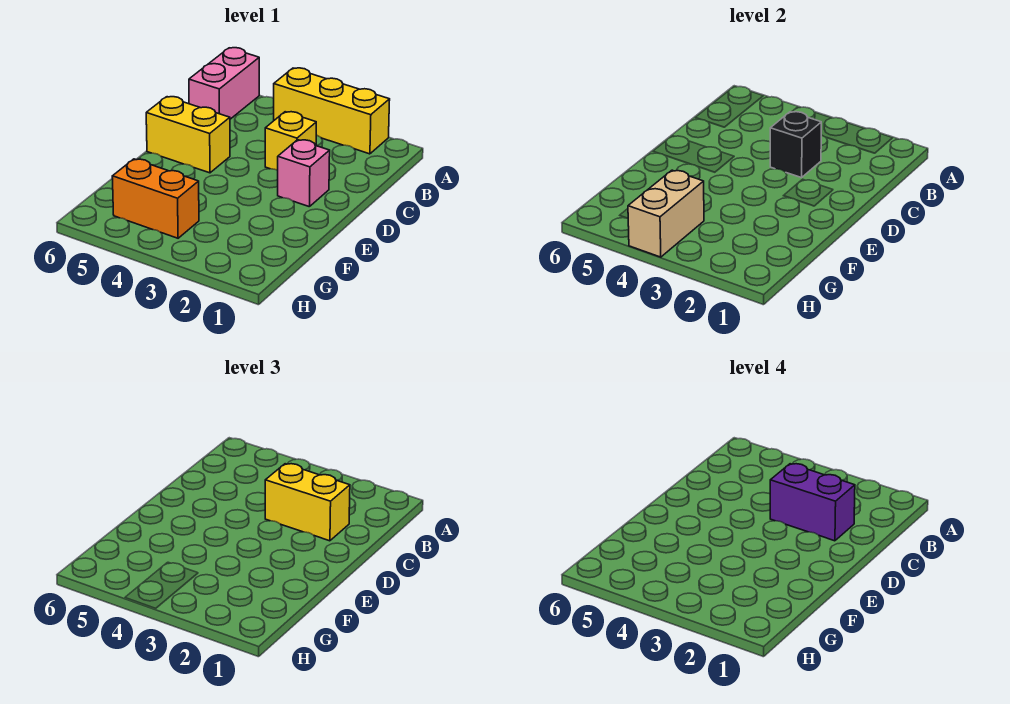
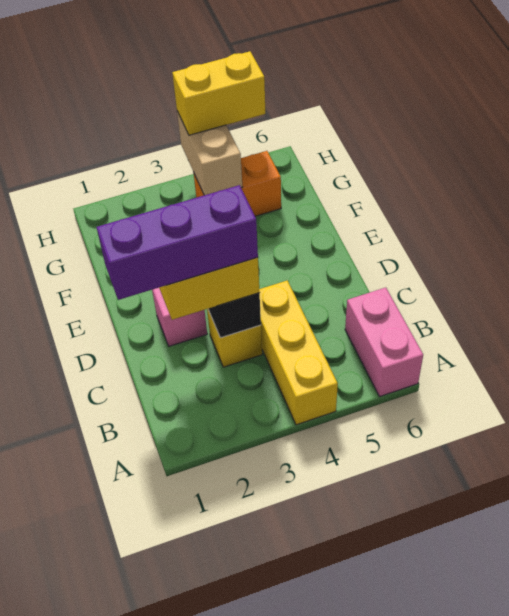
yellow 1x3 brick [274,68,390,154] -> yellow 1x3 brick turned to [259,280,338,425]
purple 1x2 brick [770,464,855,541] -> purple 1x3 brick [97,185,258,300]
yellow 1x2 brick [146,97,230,173] -> yellow 1x2 brick moved to [172,51,265,135]

